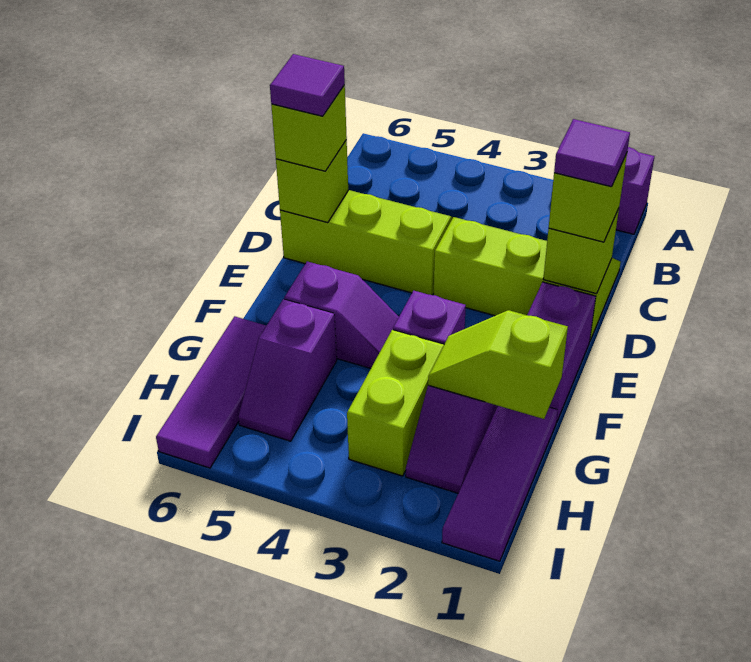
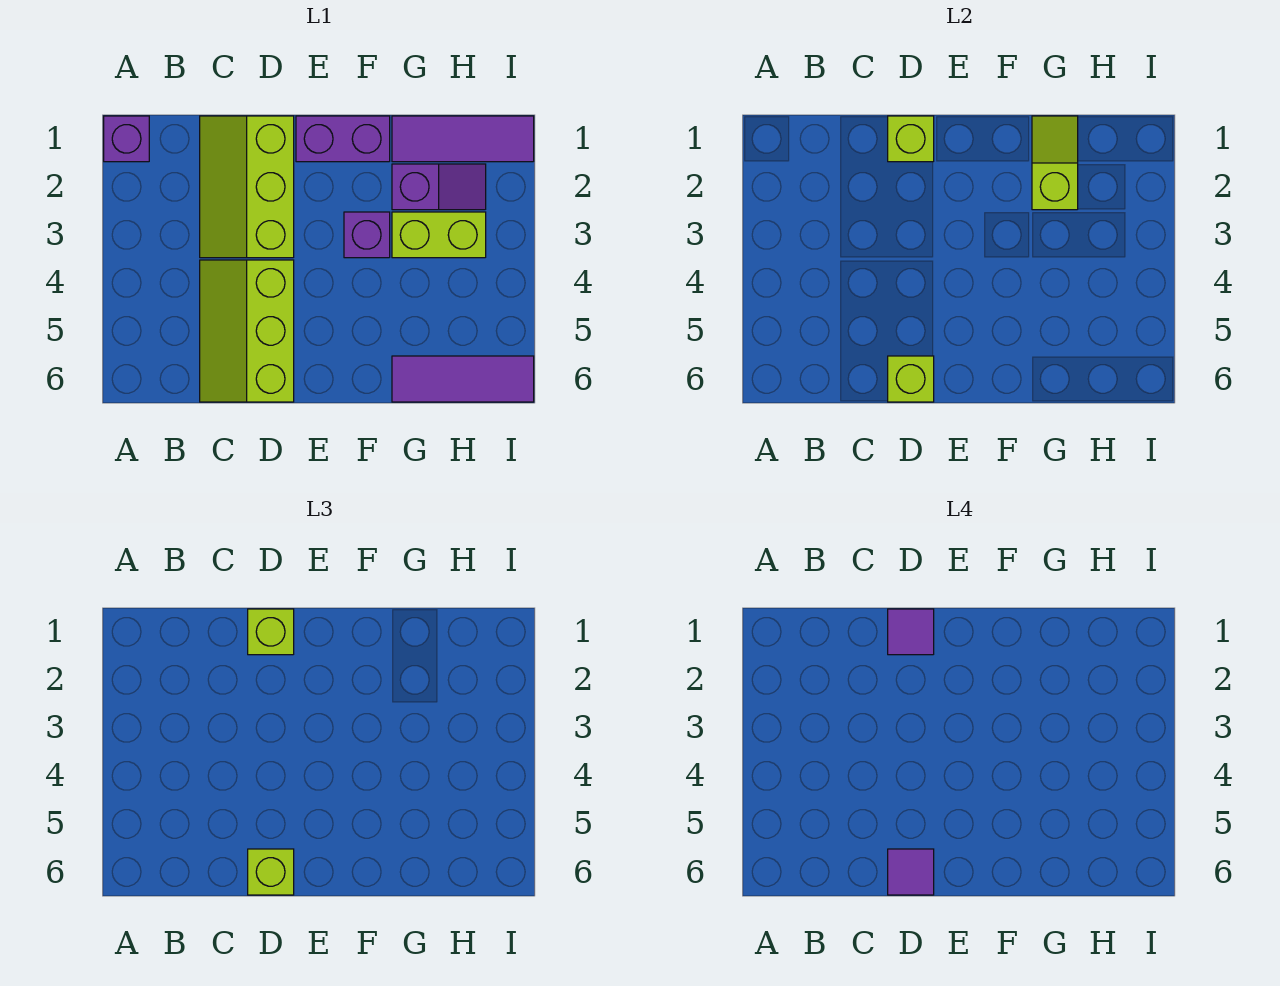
purple 1x2 slope [284,261,399,368] -> none
lime 1x2 slope [428,310,568,419] -> lime 1x2 slope turned to [1032,116,1078,210]
purple 1x2 slope [238,299,337,441] -> none

